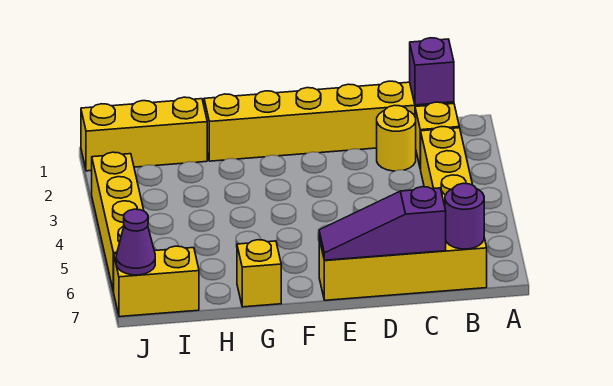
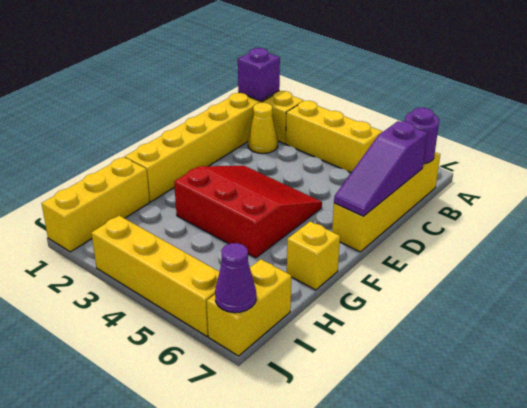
yellow 1x1 round brick [377,105,416,171] -> yellow 1x1 cone [248,103,278,153]
none -> red 3x3 slope [174,166,322,258]

